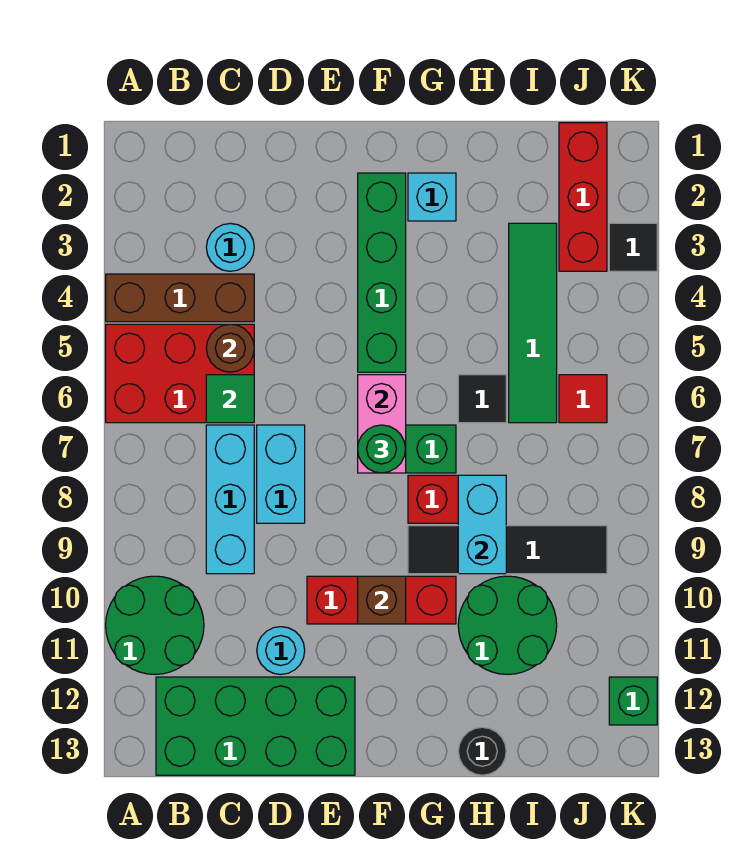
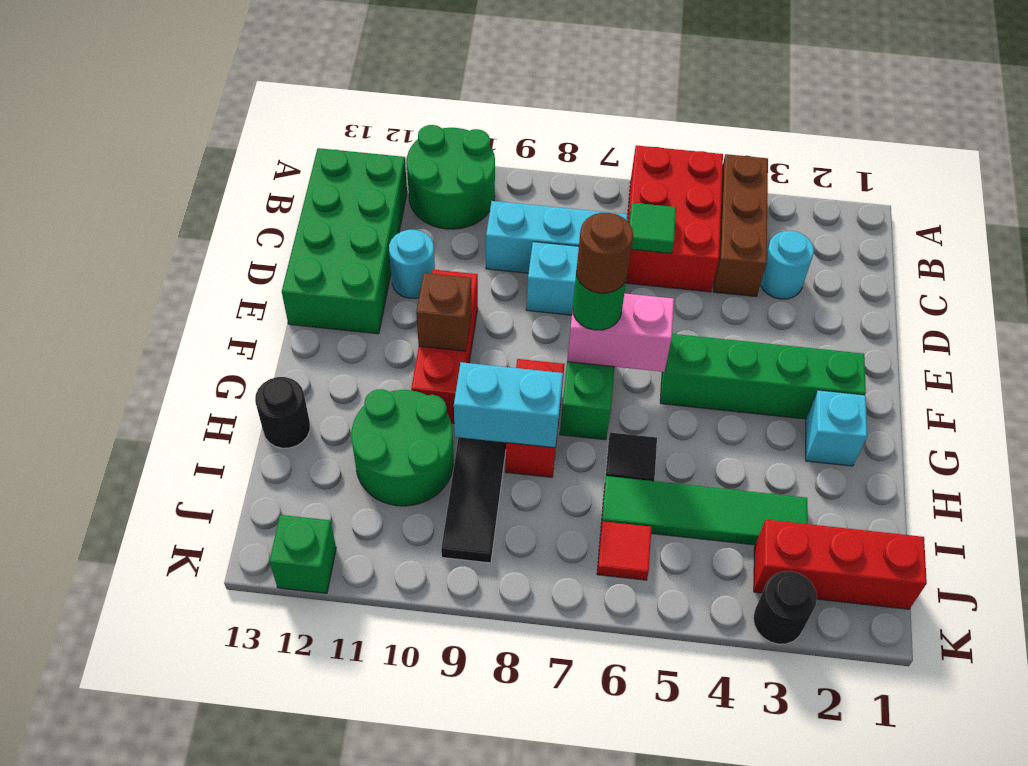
brown 1x1 round brick [206,324,254,372] -> brown 1x1 round brick moved to [576,213,633,293]
black 1x1 tile [609,223,657,271] -> black 1x1 round brick [753,571,817,644]

